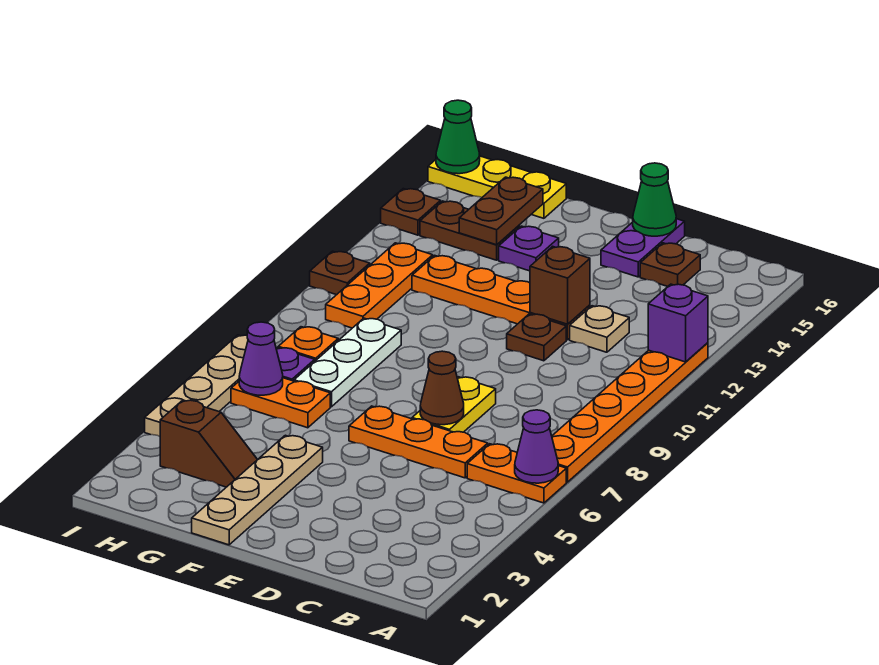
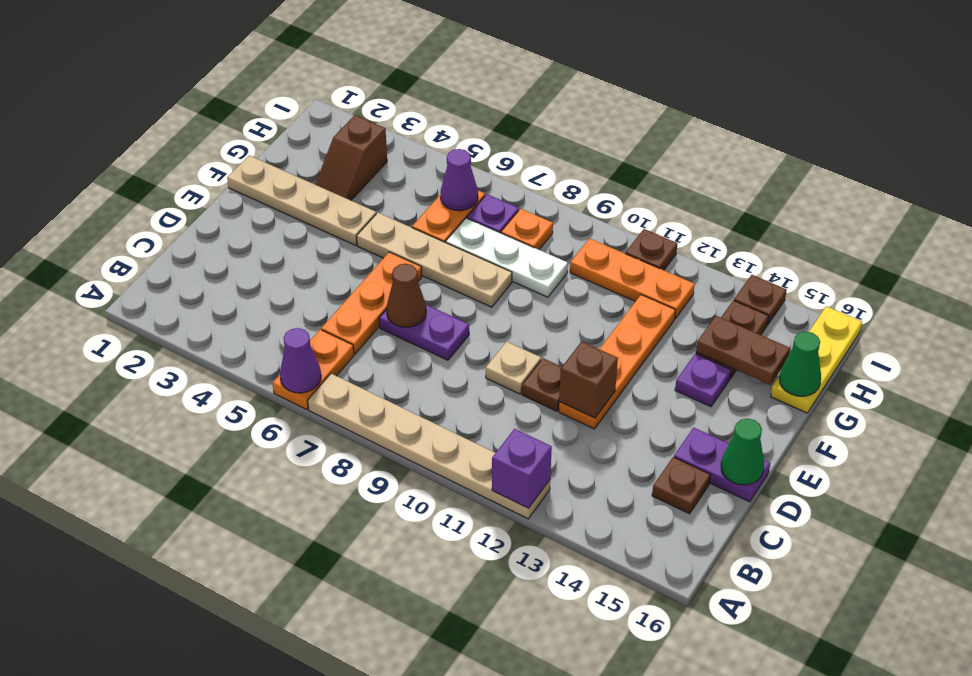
orange 1x6 plate [552,343,708,482] -> tan 1x6 plate [308,374,550,519]
tan 1x1 plate [570,306,629,352] -> tan 1x1 plate moved to [486,342,541,394]
yellow 1x2 plate [412,377,496,432] -> purple 1x2 plate [379,305,469,360]
tan 1x4 plate [145,335,248,436] -> tan 1x4 plate moved to [357,213,512,307]
green 1x1 cone [436,100,480,174] -> green 1x1 cone moved to [779,332,821,396]

